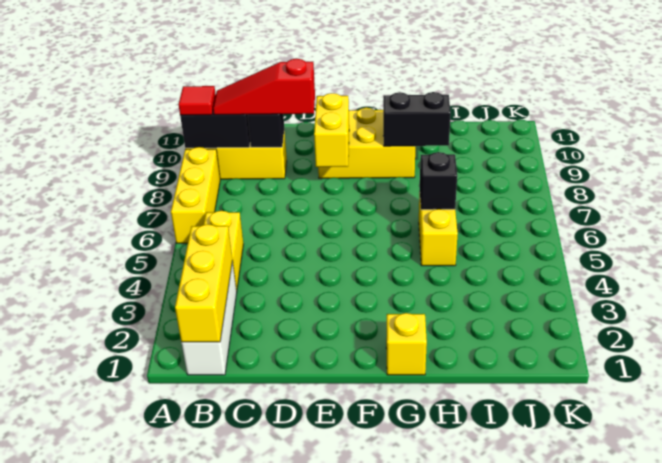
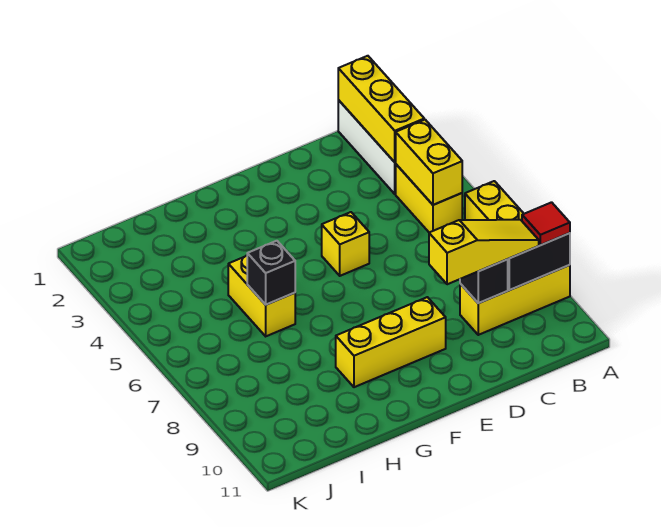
red 1x3 slope [213,59,315,115] -> yellow 1x3 slope [429,220,539,284]
yellow 1x2 brick [314,93,349,167] -> yellow 1x2 brick moved to [396,120,462,205]
yellow 2x3 brick [318,108,415,178] -> yellow 1x3 brick [336,297,446,387]
yellow 1x1 brick [386,313,427,375] -> yellow 1x1 brick moved to [322,212,369,276]
black 1x2 brick [383,92,451,146] -> none

